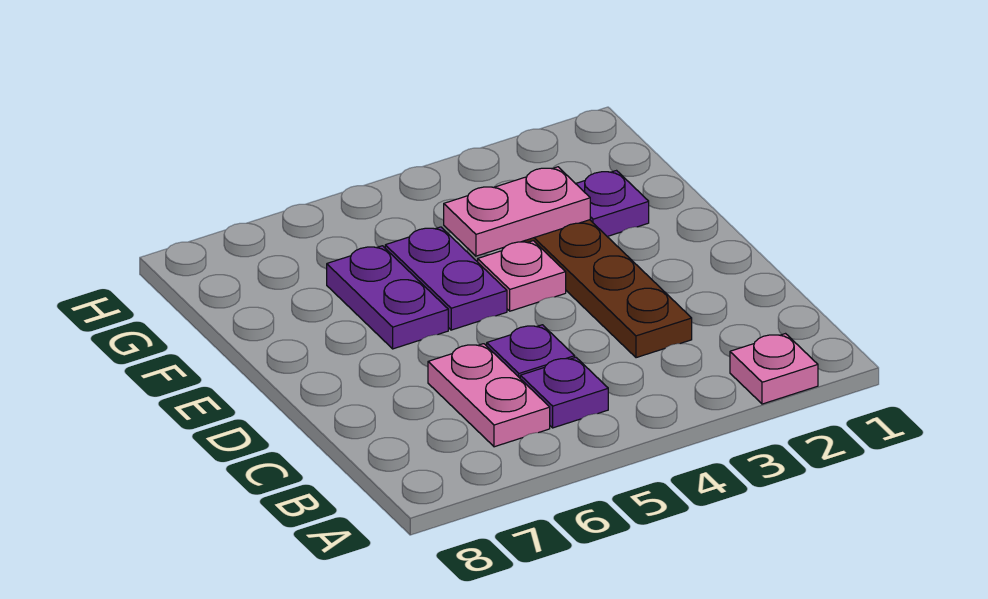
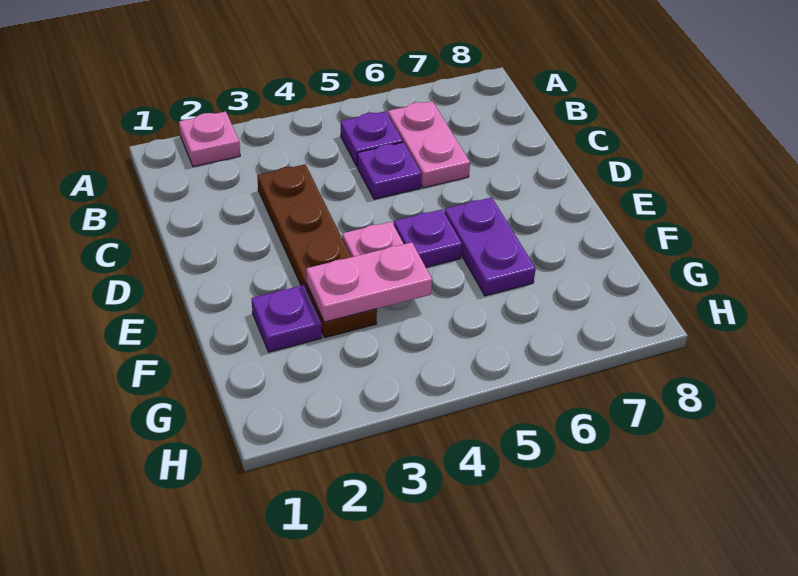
purple 1x2 plate [385,227,507,330] -> purple 1x1 plate [394,209,462,267]

